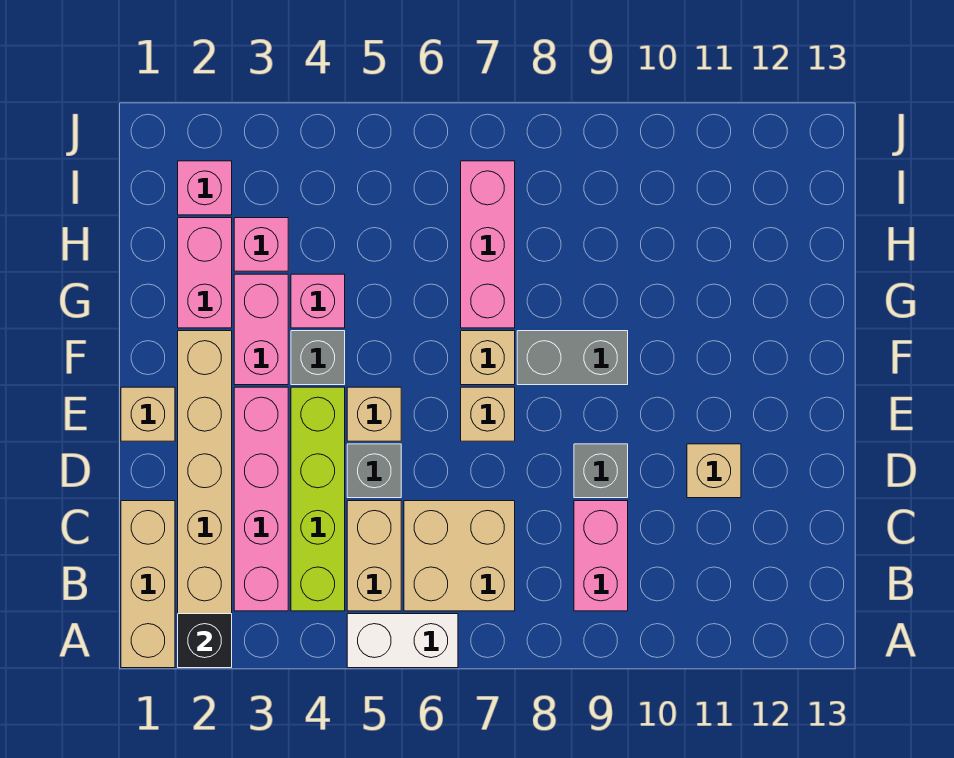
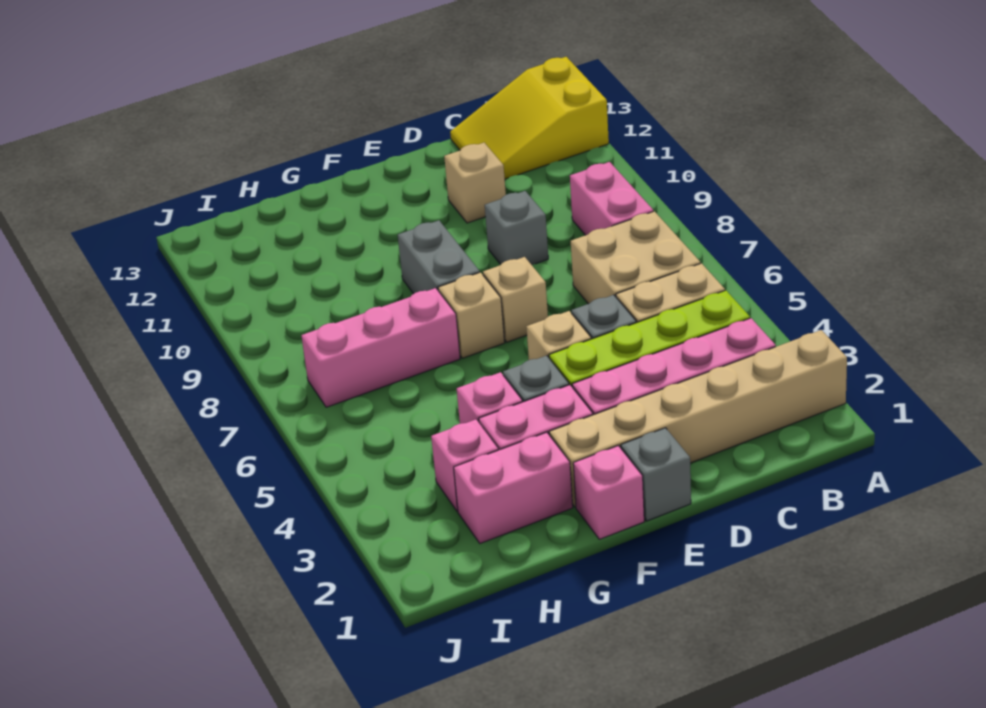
tan 1x3 brick [121,501,175,668] -> none
black 1x1 brick [178,614,232,668] -> none
white 1x2 brick [347,614,458,668] -> none
none -> yellow 2x3 slope [450,57,609,179]
pink 1x2 brick [574,501,628,611] -> pink 1x2 brick turned to [570,162,653,235]
tan 1x1 brick [121,387,175,441] -> grey 1x1 brick [621,428,691,521]
pink 1x1 brick [178,161,232,215] -> pink 1x1 brick moved to [573,446,644,539]

